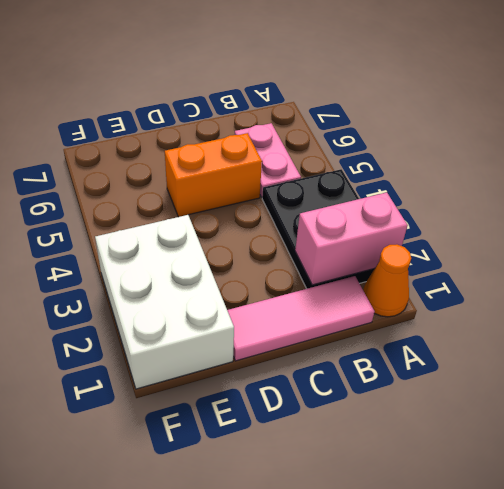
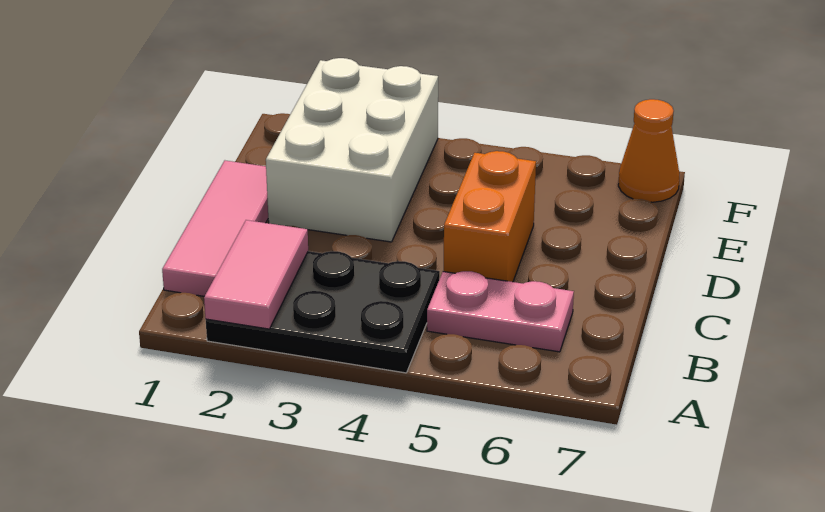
orange 1x1 cone [363,244,411,317] -> orange 1x1 cone moved to [618,99,679,202]
pink 1x2 brick [295,192,408,285] -> pink 1x2 tile [204,220,308,329]
white 2x3 brick [95,215,234,389] -> white 2x3 brick turned to [266,58,438,242]

